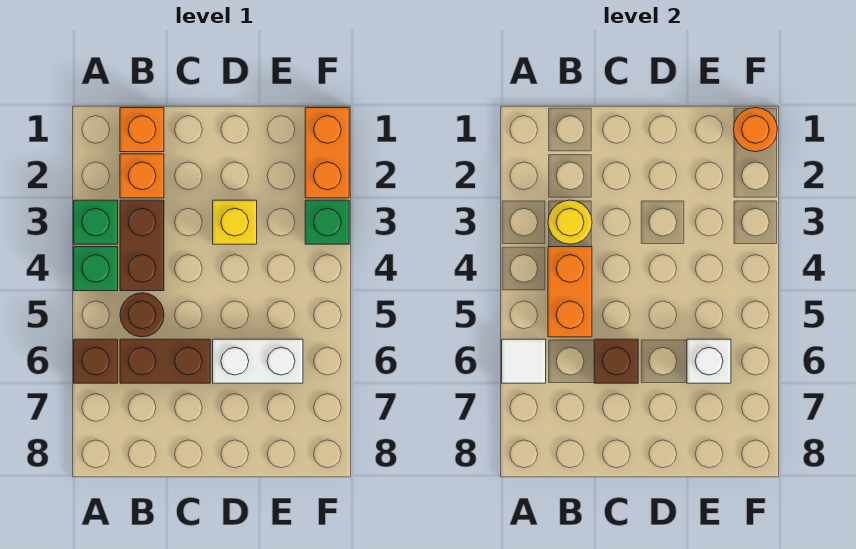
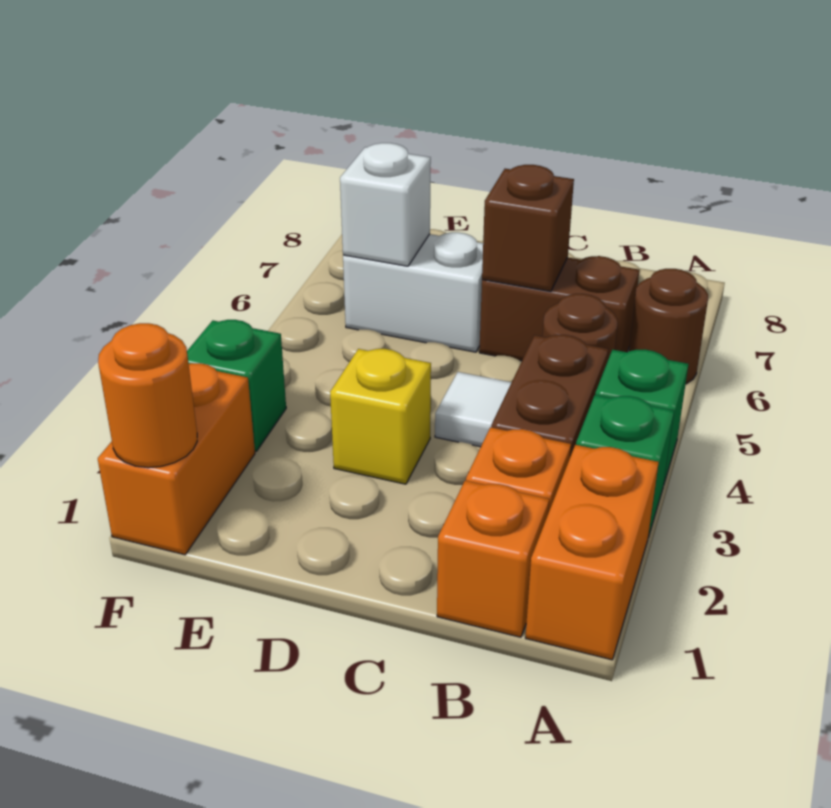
brown 1x1 brick [74,339,118,383] -> brown 1x1 round brick [629,269,708,384]
white 1x1 tile [502,339,546,383] -> white 1x1 tile moved to [435,372,511,447]
yellow 1x1 round brick [548,200,592,244] -> none
orange 1x2 brick [548,247,592,337] -> orange 1x2 brick moved to [525,445,659,660]

